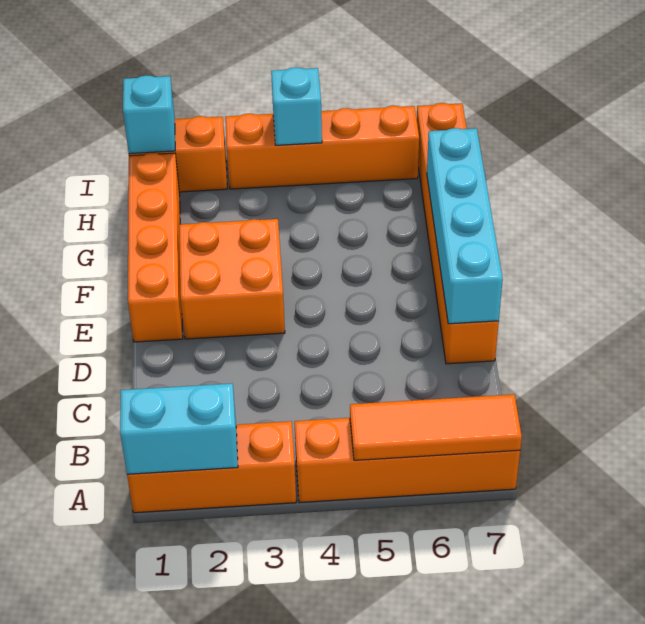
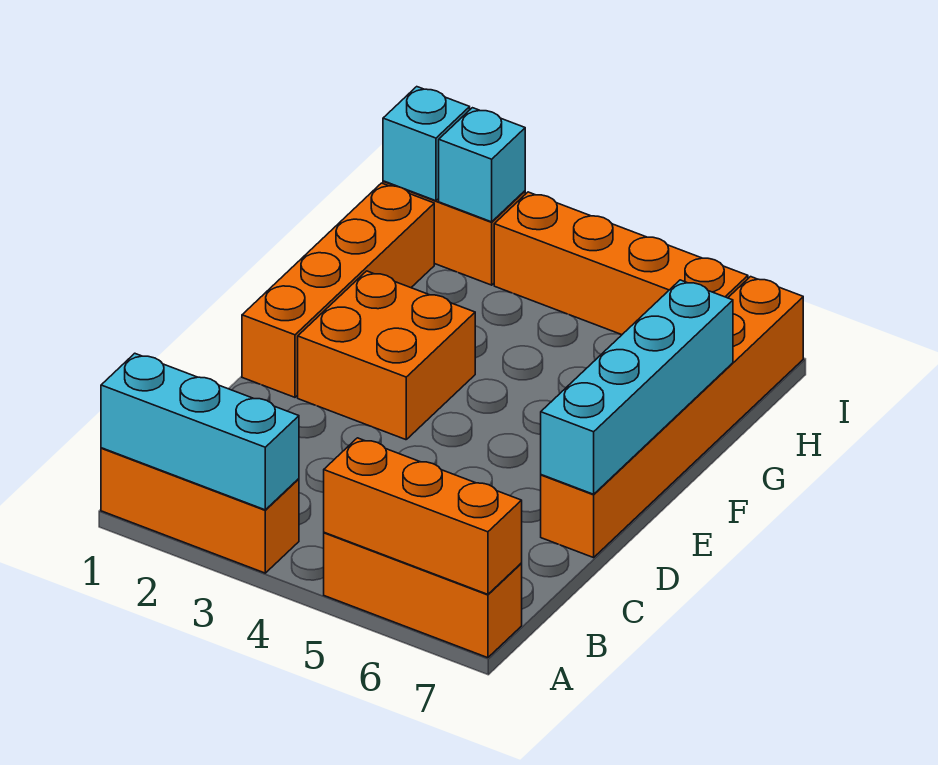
cyan 1x2 brick [120,384,238,474] -> cyan 1x3 brick [101,353,299,510]
orange 1x4 brick [294,418,520,503] -> orange 1x3 brick [324,532,522,658]
orange 1x3 tile [350,394,522,460] -> orange 1x3 brick [324,438,522,594]
cyan 1x1 brick [271,67,322,145] -> cyan 1x1 brick moved to [439,108,525,222]

